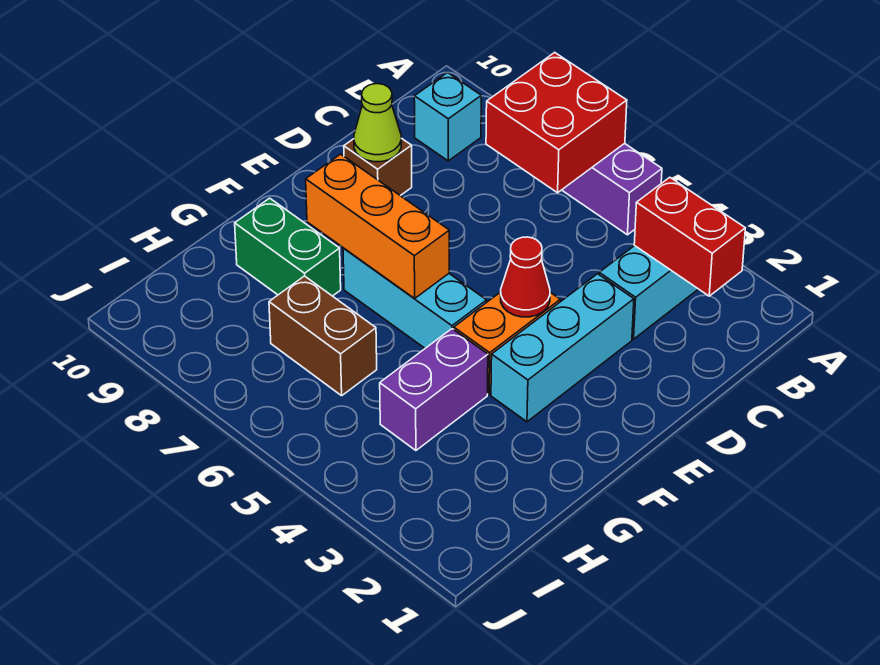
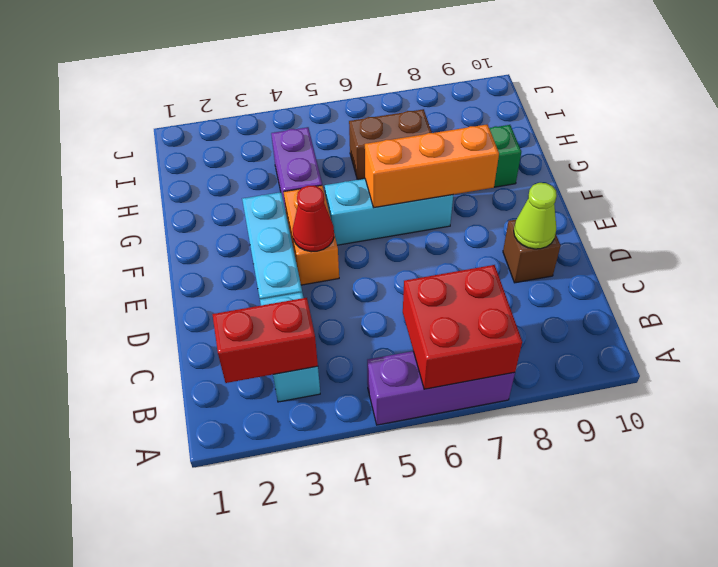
cyan 1x1 brick [414,72,481,161] -> none

